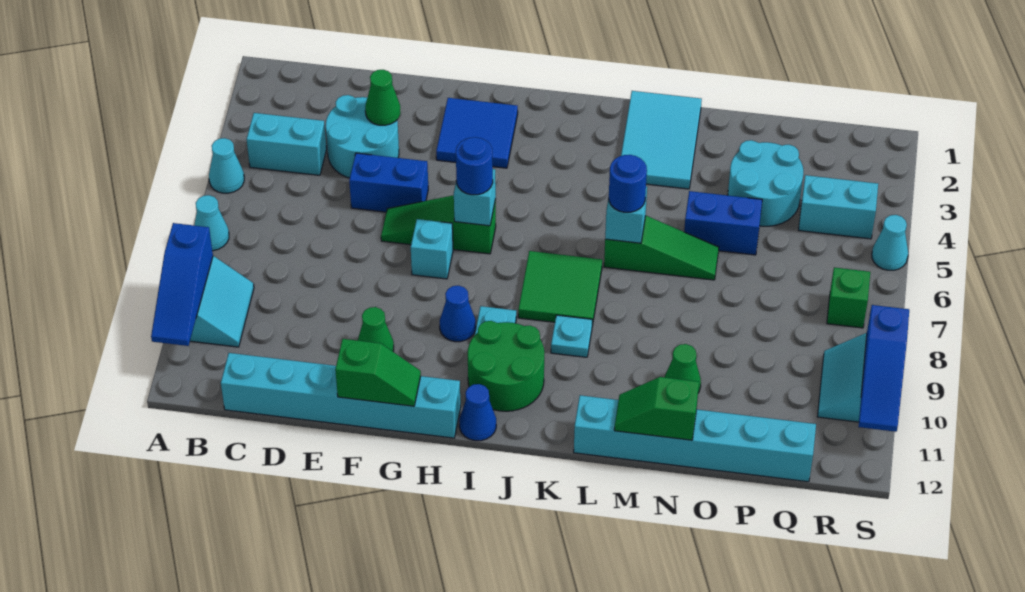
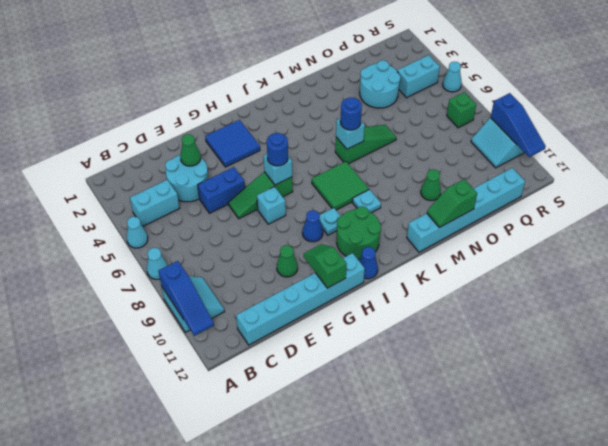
green 1x2 slope [335,339,421,406] -> green 1x2 slope turned to [303,244,347,288]
cyan 2x3 tile [621,91,702,189] -> none
blue 1x2 brick [684,191,762,255] -> none

